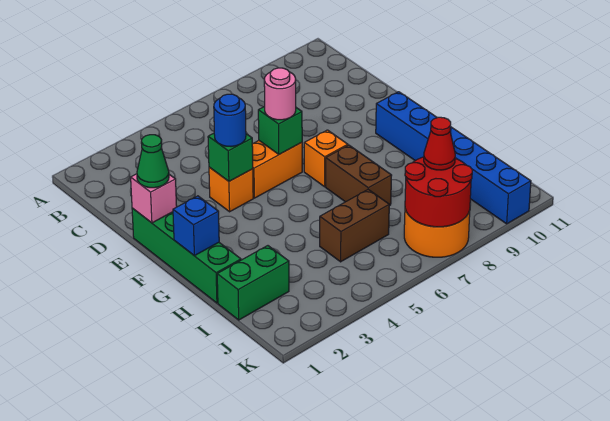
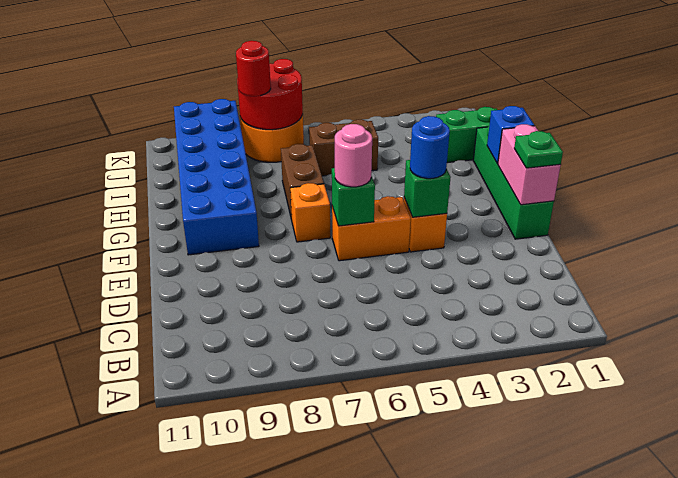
pink 1x1 brick [131,174,177,223] -> pink 1x2 brick [498,124,561,205]
green 1x1 cone [137,135,169,188] -> green 1x1 plate [514,131,563,168]
blue 1x6 brick [376,92,531,224] -> blue 2x6 brick [174,99,259,255]
red 1x1 cone [424,117,455,170] -> red 1x1 round brick [236,41,271,96]

